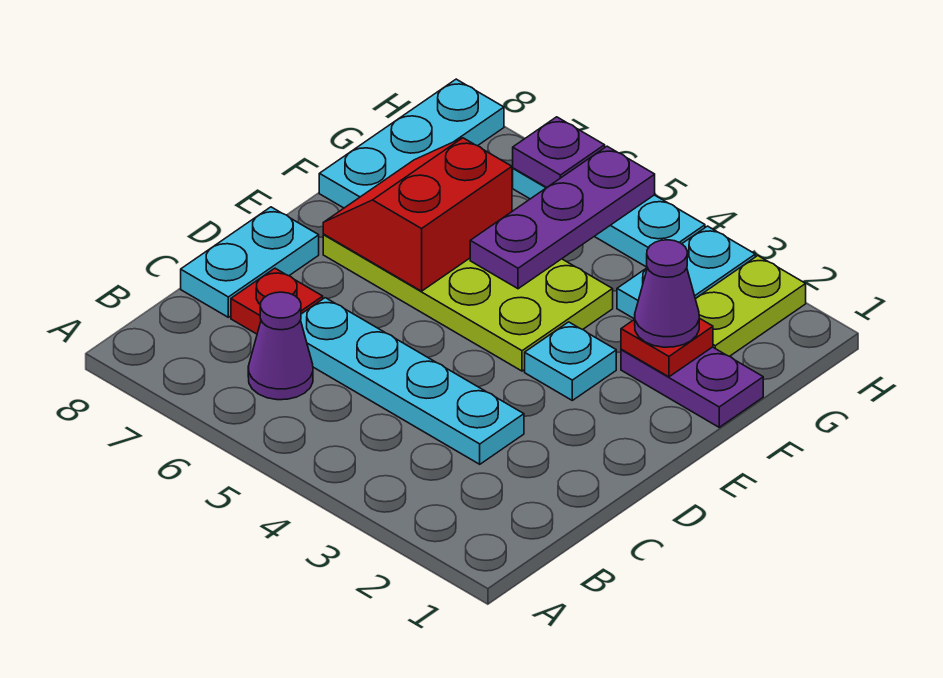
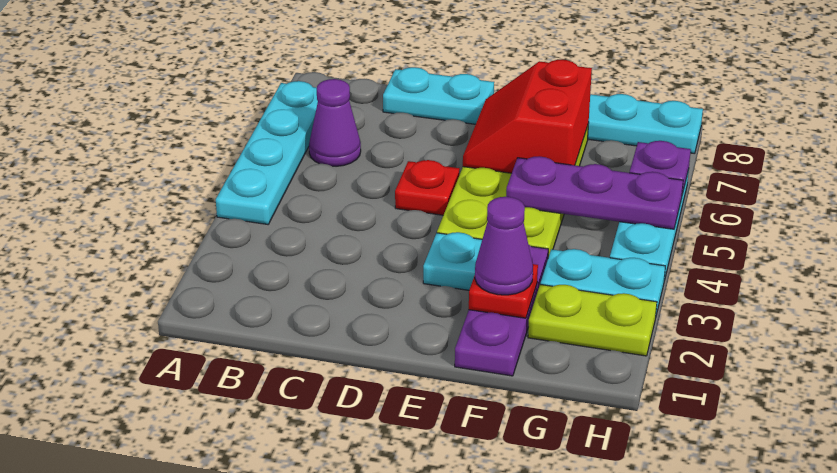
cyan 1x4 plate [301,298,524,464] -> cyan 1x4 plate moved to [216,81,318,224]
red 1x1 plate [231,268,323,334] -> red 1x1 plate moved to [395,160,460,215]
red 2x2 slope [323,138,512,291] -> red 2x2 slope turned to [463,60,592,173]
purple 1x2 plate [621,347,763,427] -> purple 1x3 plate [455,244,548,376]

